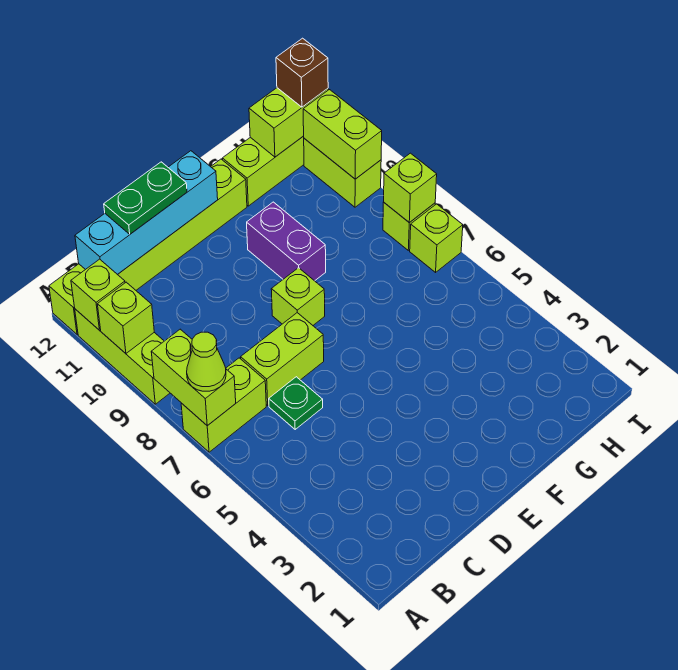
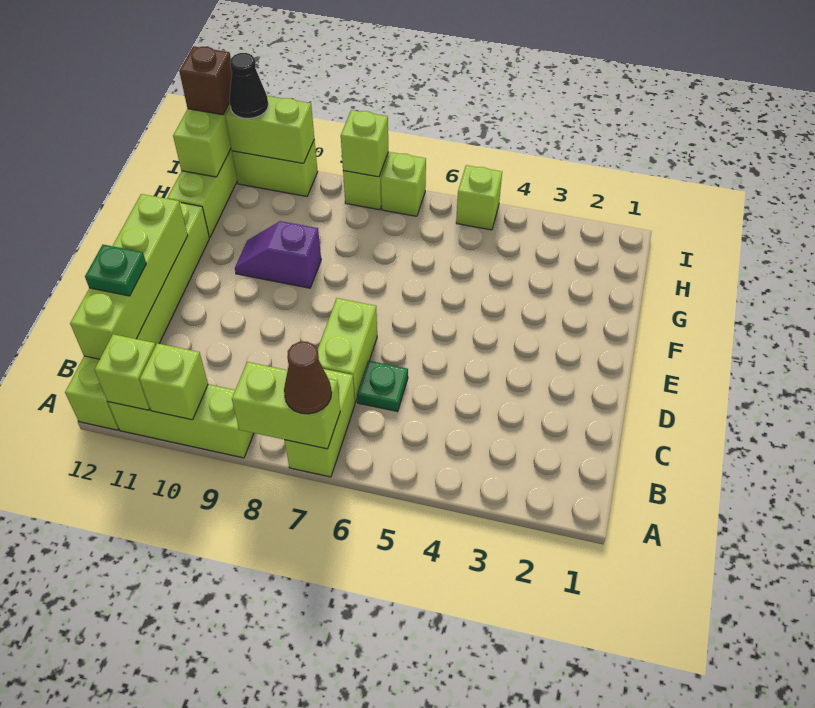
lime 1x1 cone [187,332,226,391] -> brown 1x1 cone [284,342,332,414]
cyan 1x4 brick [75,151,218,274] -> lime 1x4 brick [70,194,188,359]
green 1x2 plate [104,162,187,234] -> green 1x1 plate [85,245,146,296]
lime 1x1 brick [271,268,325,325] -> lime 1x1 brick moved to [456,165,502,230]
purple 1x2 brick [247,202,326,281] -> purple 1x2 slope [235,221,321,288]
none -> black 1x1 cone [229,53,268,119]

